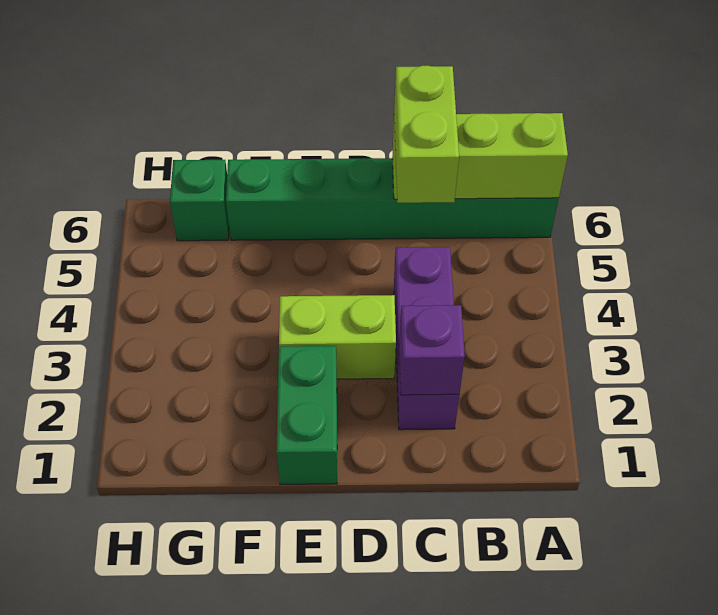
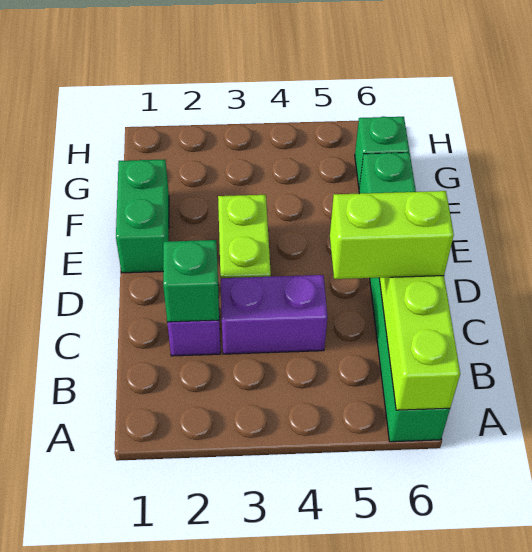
purple 1x1 brick [399,305,465,395] -> green 1x1 brick [163,240,219,322]
green 1x2 brick [276,346,337,484] -> green 1x2 brick turned to [116,159,169,273]

